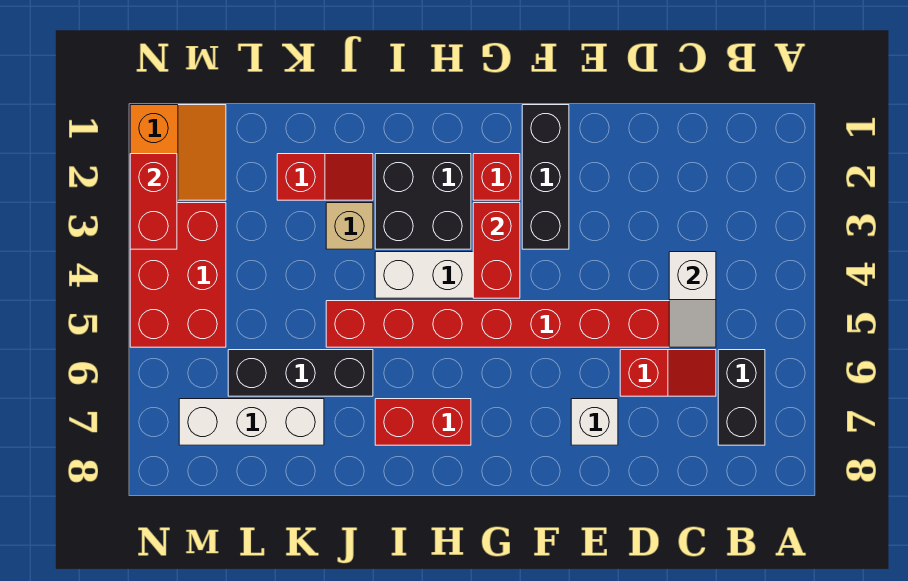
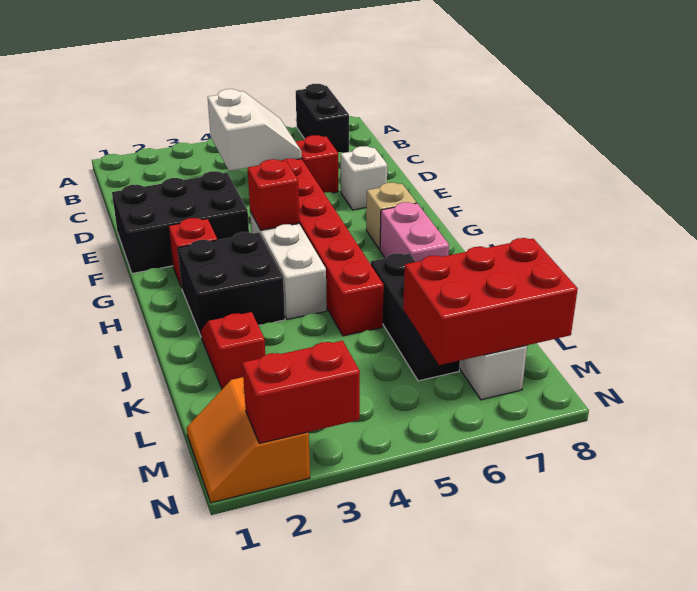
black 1x2 brick [718,350,765,445] -> black 1x2 brick turned to [296,84,349,153]
white 1x2 slope [669,252,716,347] -> white 2x2 slope [208,89,302,171]
black 1x3 brick [522,105,569,249] -> black 2x3 brick [112,171,249,274]
red 1x2 brick [473,203,520,298] -> red 1x1 brick [248,159,299,230]
red 1x2 brick [375,399,471,445] -> pink 1x2 brick [380,202,449,262]
tan 1x1 brick [326,203,373,249] -> tan 1x1 brick moved to [366,183,417,250]
orange 2x2 slope [130,105,226,200] -> orange 2x2 slope turned to [187,377,310,503]
red 2x3 brick [130,203,226,347] -> red 2x3 brick moved to [403,238,578,365]

